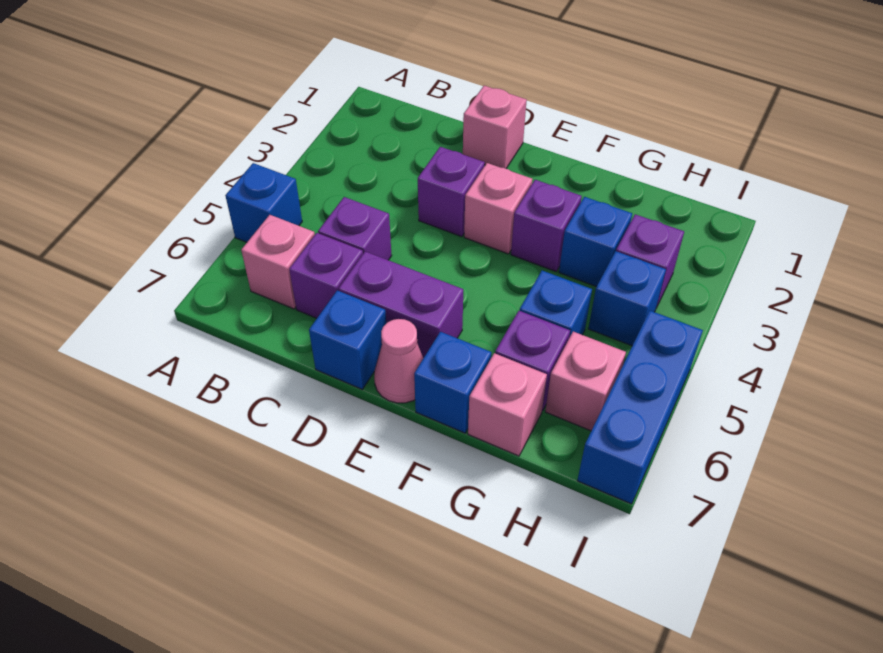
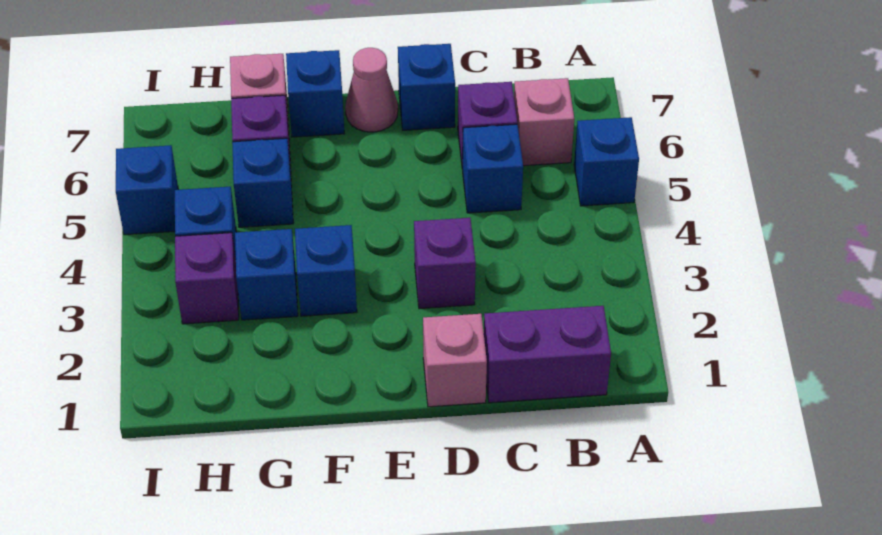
purple 1x1 brick [318,197,392,260] -> blue 1x1 brick [463,124,523,213]
purple 1x2 brick [339,251,463,358] -> purple 1x2 brick moved to [484,306,611,403]
pink 1x1 brick [464,163,532,254] -> none
purple 1x1 brick [511,180,582,272] -> blue 1x1 brick [295,225,357,316]
pink 1x1 brick [545,332,626,431] -> none
blue 1x3 brick [577,311,703,504] -> blue 1x1 brick [116,145,178,235]

